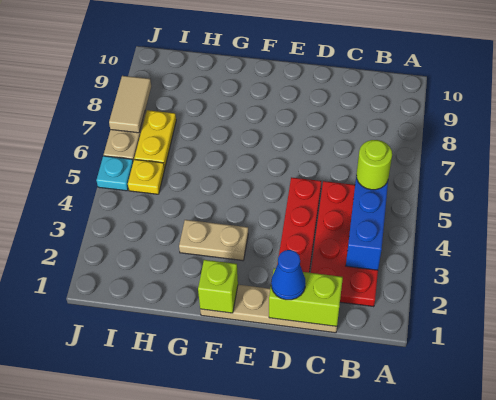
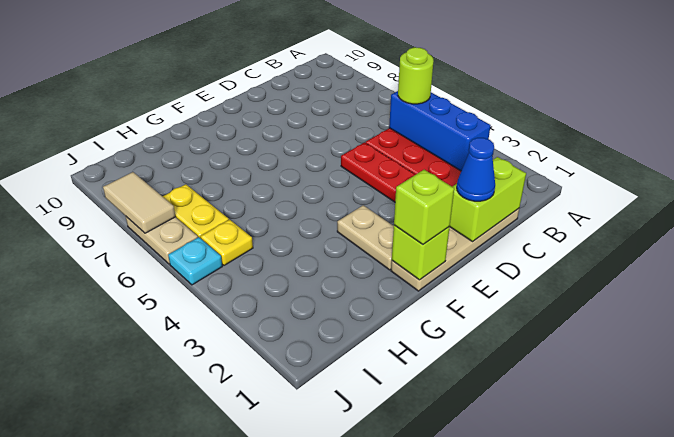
none -> lime 1x1 brick [394,170,454,244]
tan 1x2 plate [179,220,248,261] -> tan 1x2 plate turned to [337,205,394,270]

